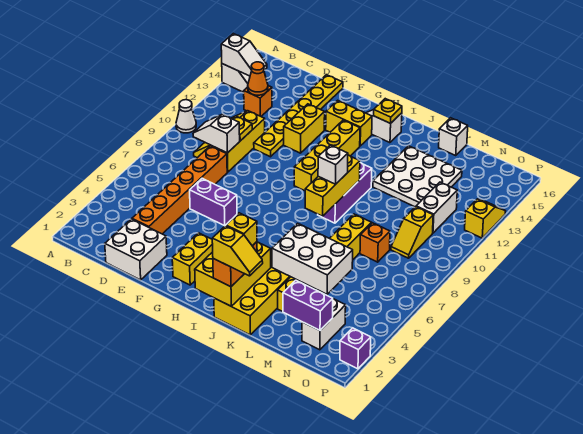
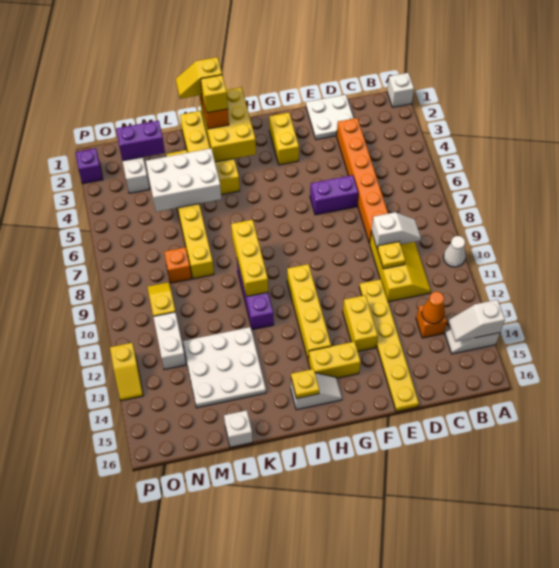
white 2x2 brick [105,219,167,280] -> white 2x2 plate [306,95,354,140]
white 1x1 brick [318,145,348,184] -> white 1x1 brick moved to [387,73,414,107]

